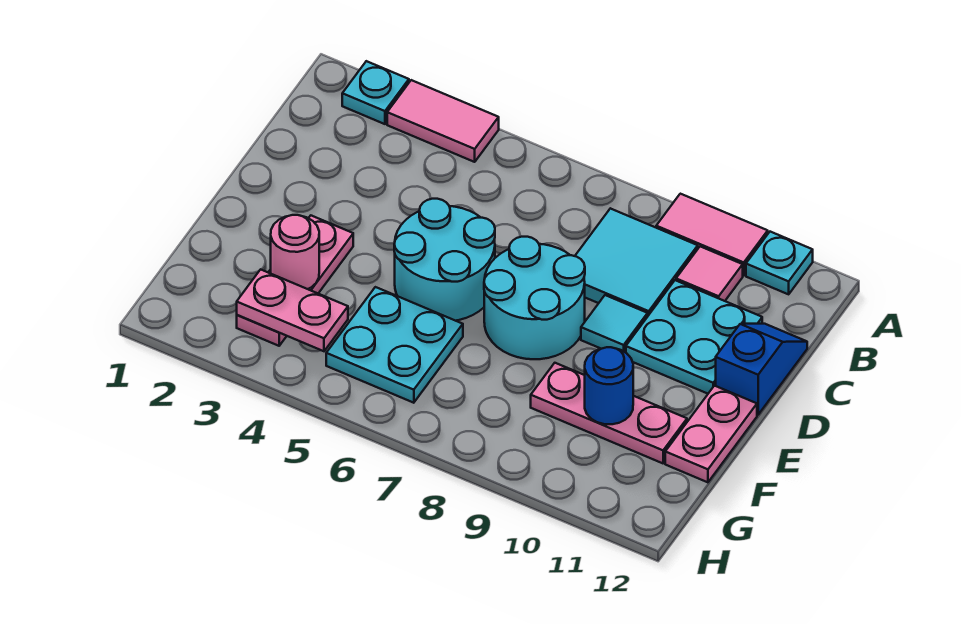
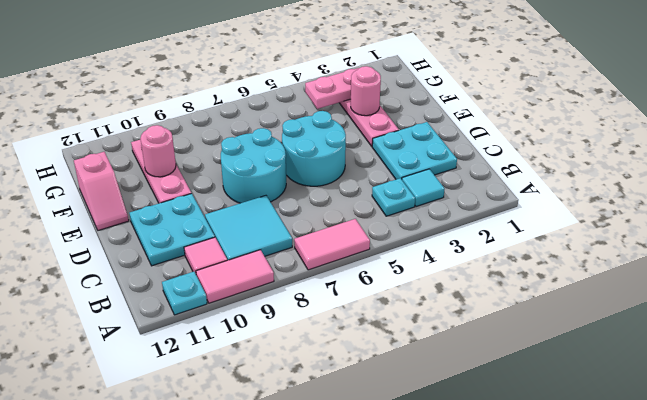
cyan 1x1 plate [342,61,409,124] -> cyan 1x1 plate moved to [372,178,415,216]
pink 1x2 tile [387,80,499,162] -> pink 1x2 tile moved to [294,219,370,270]
blue 1x2 slope [716,324,807,415] -> none
cyan 1x1 tile [581,295,648,353] -> cyan 1x1 tile moved to [402,169,445,207]
pink 1x2 plate [665,386,757,482] -> pink 1x2 slope [74,152,129,230]
cyan 2x2 plate [326,287,463,403] -> cyan 2x2 plate moved to [372,122,457,179]
pink 1x3 plate [531,363,687,463] -> pink 1x3 plate turned to [131,139,191,203]
blue 1x1 round brick [585,347,633,424] -> pink 1x1 round brick [140,125,176,177]

